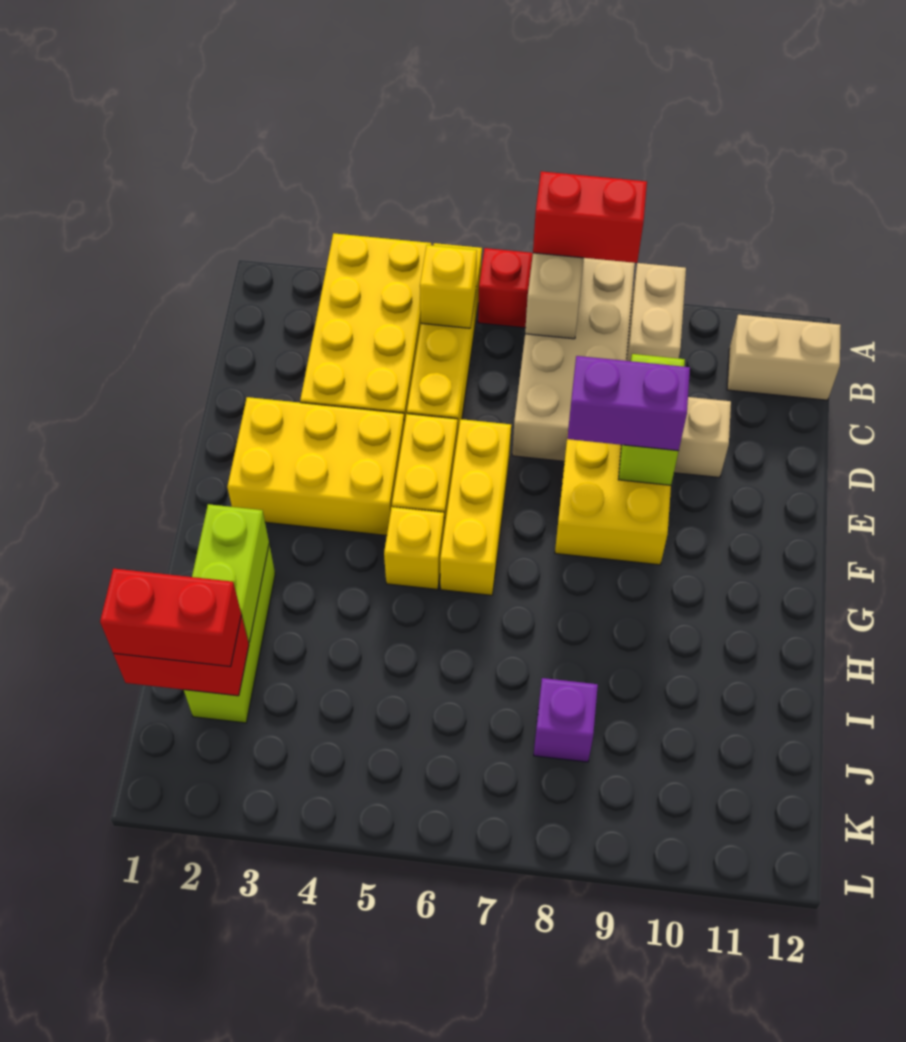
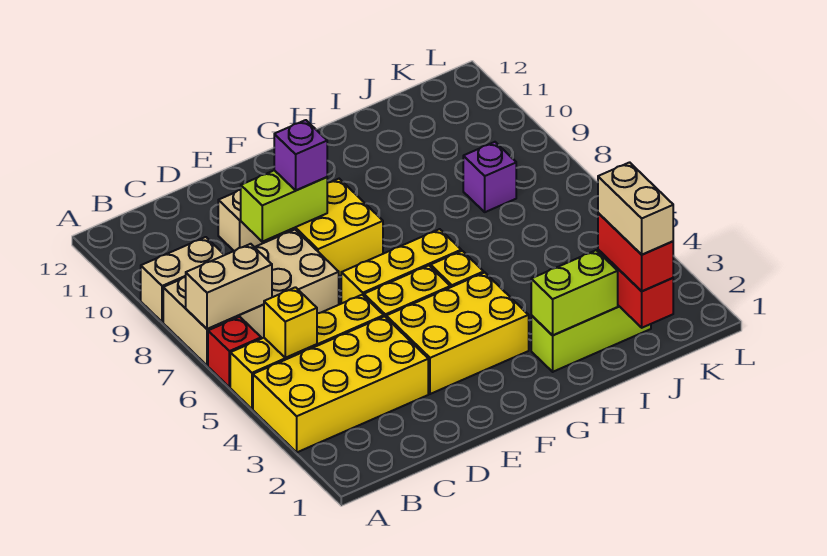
red 1x2 brick [533,171,647,263] -> none
tan 1x2 brick [727,315,841,400] -> tan 1x2 brick moved to [598,162,673,255]
yellow 2x3 brick [227,397,404,535] -> yellow 2x3 brick turned to [386,273,529,394]
purple 1x2 brick [567,356,690,451] -> purple 1x1 brick [274,120,327,190]

